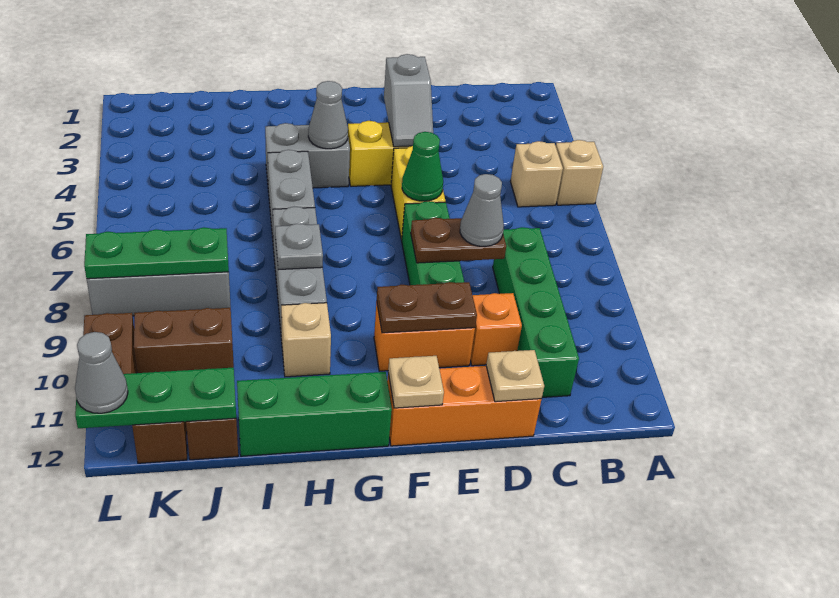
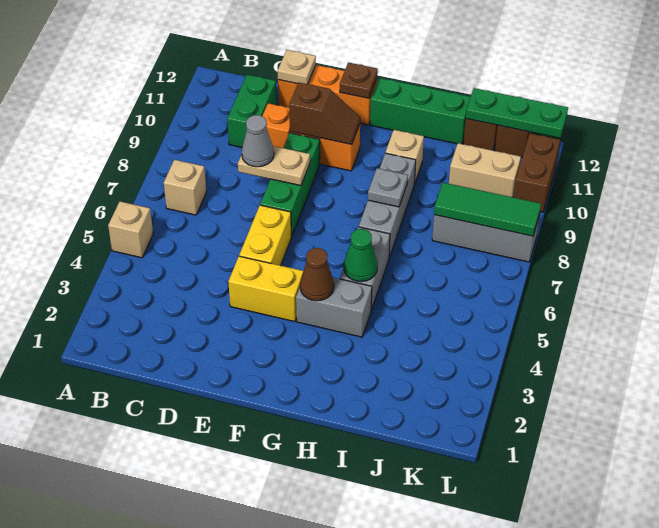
tan 1x1 brick [510,141,563,207] -> tan 1x1 brick moved to [164,160,206,215]
green 1x4 brick [493,227,579,397] -> green 1x2 brick [227,75,277,147]
brown 1x2 plate [411,218,506,263] -> tan 1x2 plate [238,146,310,186]
grey 1x2 slope [384,54,433,147] -> none
green 1x1 cone [402,132,443,201] -> green 1x1 cone moved to [344,229,377,282]
brown 1x2 plate [377,282,477,333] -> brown 1x2 slope [289,82,360,145]
tan 1x1 plate [388,356,444,408] -> brown 1x1 plate [340,62,378,98]
grey 1x1 cone [308,81,348,149] -> brown 1x1 cone [300,248,334,301]
green 1x3 plate [84,227,229,279] -> green 1x3 tile [434,182,541,236]
brown 1x2 brick [134,308,234,373] -> tan 1x2 brick [449,143,521,197]
grey 1x1 cone [75,332,128,413] -> none

